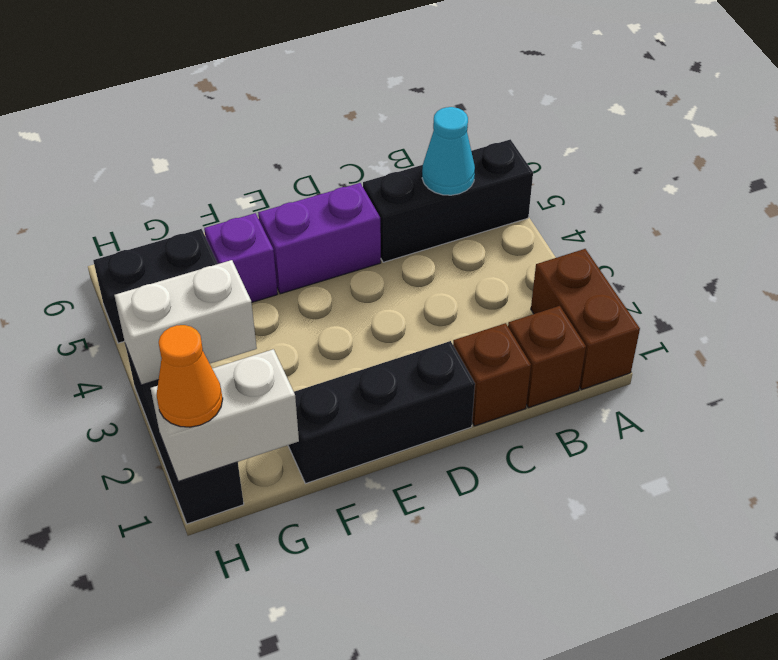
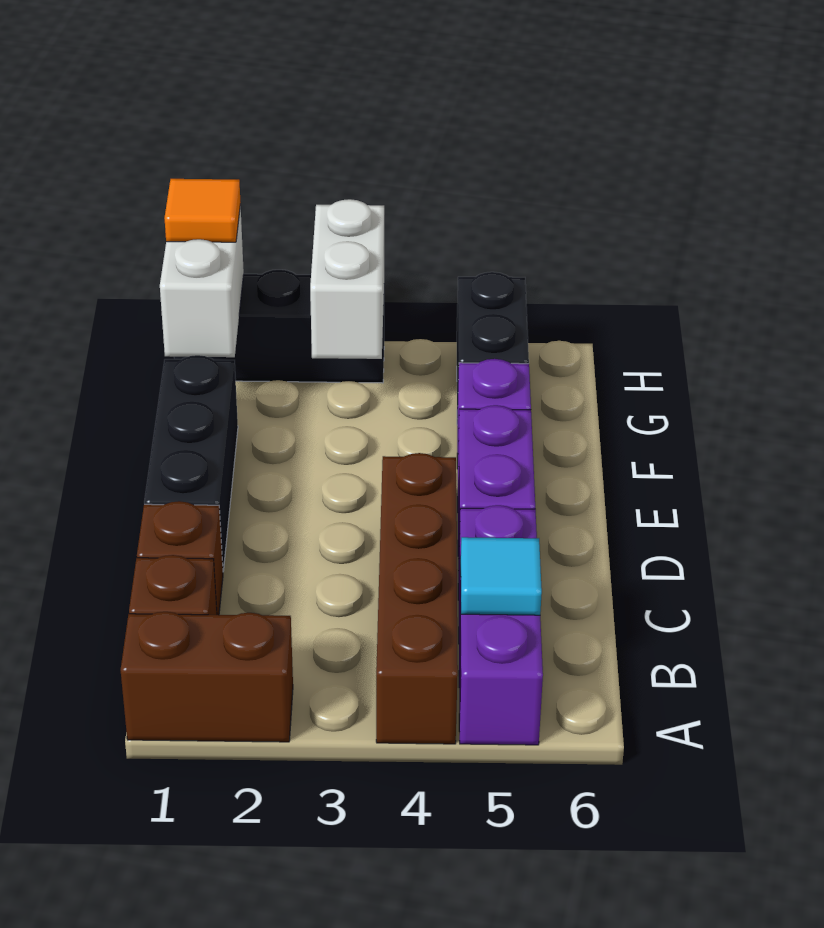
none -> brown 1x4 brick [376,453,458,744]
black 1x3 brick [363,139,533,262] -> purple 1x3 brick [458,505,543,745]
cyan 1x1 cone [422,107,475,195] -> cyan 1x1 tile [461,537,542,615]
orange 1x1 cone [157,325,223,427] -> orange 1x1 tile [164,179,241,242]

